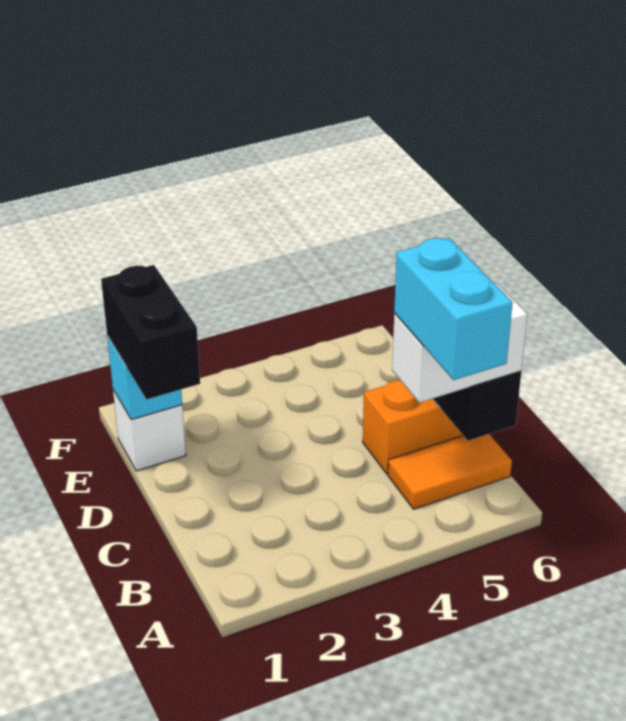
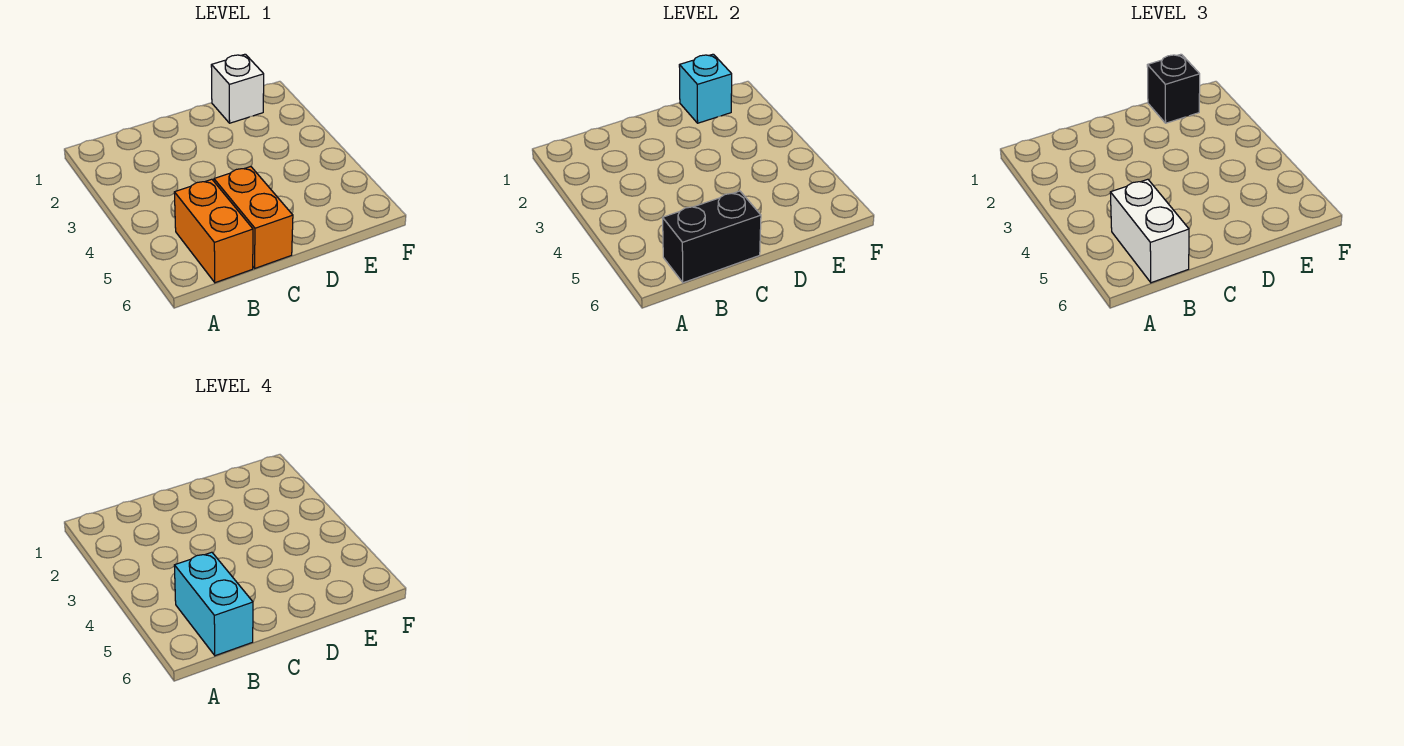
cyan 1x2 brick [394,238,513,380] -> cyan 1x2 brick turned to [174,552,253,656]
orange 1x2 tile [388,434,512,509] -> orange 1x2 brick [174,179,253,283]
black 1x2 brick [101,265,200,399] -> black 1x1 brick [1147,54,1200,123]

